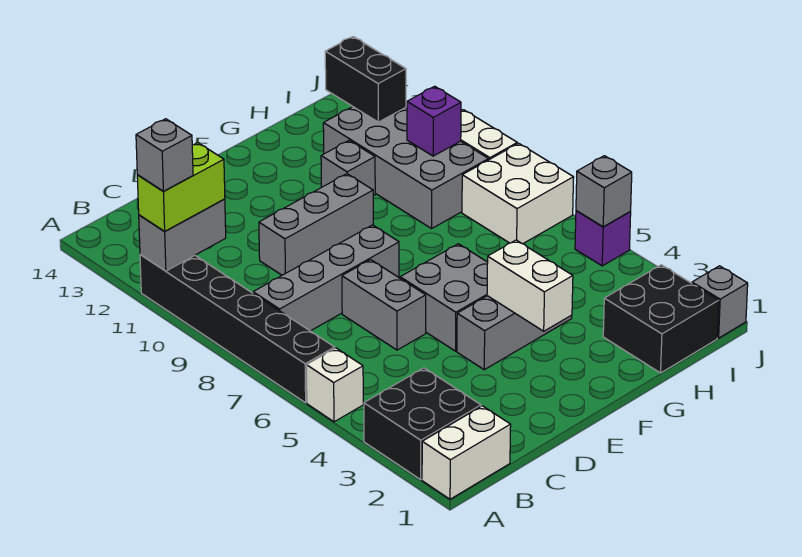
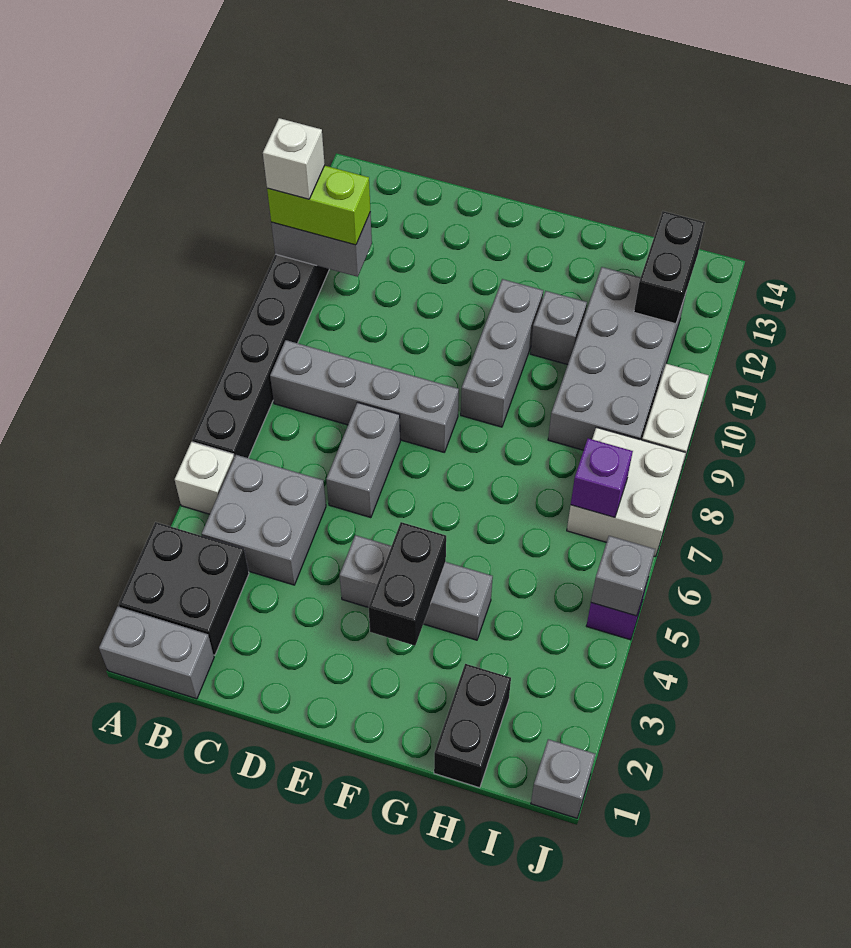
white 1x2 brick [422,406,511,499] -> grey 1x2 brick [99,607,214,699]
grey 1x1 brick [136,119,193,191] -> white 1x1 brick [263,118,325,199]
grey 1x3 brick [259,174,373,275] -> grey 1x3 brick turned to [461,279,543,427]
grey 2x2 brick [400,244,488,351] -> grey 2x2 brick moved to [202,455,326,585]
white 1x2 brick [487,240,573,331] -> black 1x2 brick [368,522,446,646]
black 2x2 brick [603,265,719,373] -> black 1x2 brick [434,664,511,788]
purple 1x1 brick [407,86,461,156] -> purple 1x1 brick moved to [571,438,633,517]

